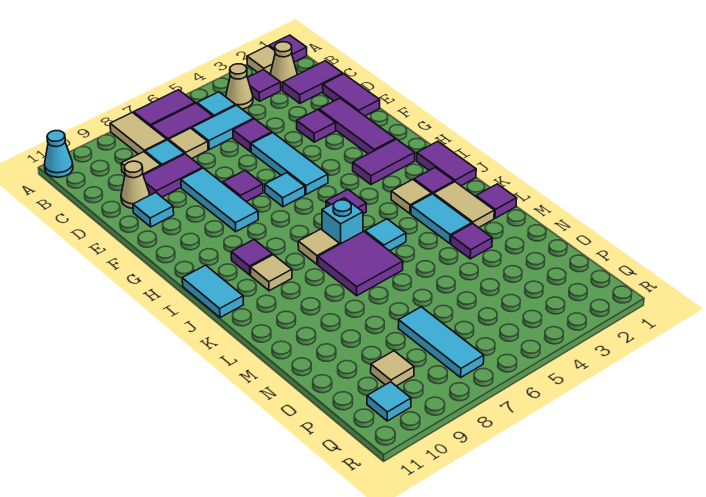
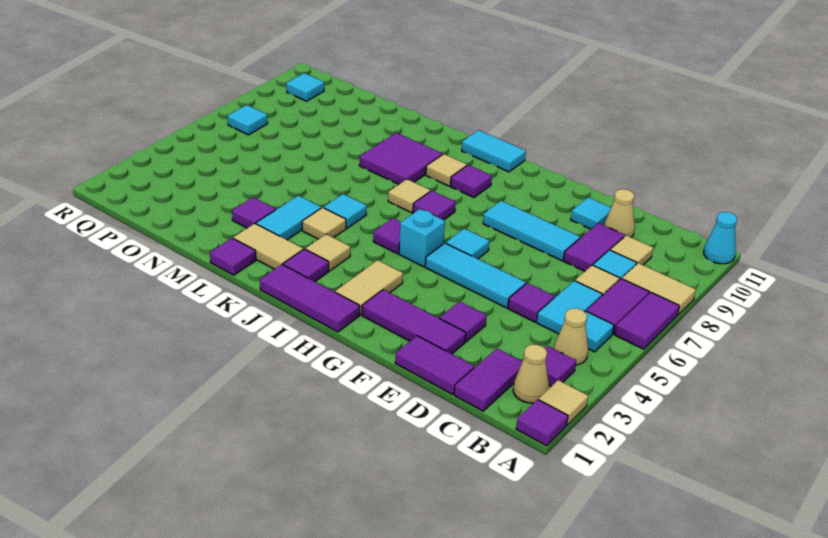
purple 1x1 tile [223,171,263,202] -> purple 1x1 tile moved to [413,191,456,220]
purple 1x2 tile [353,139,415,184] -> tan 1x2 tile [335,260,403,315]
purple 1x2 tile [417,141,476,186] -> purple 1x3 tile [260,265,360,332]
cyan 1x1 brick [322,198,363,244] -> cyan 1x1 brick moved to [399,209,445,267]
cyan 1x2 tile [411,194,472,243] -> cyan 1x2 tile turned to [256,196,321,240]
purple 2x2 tile [318,231,403,296] -> purple 2x2 tile moved to [359,133,443,185]
cyan 1x3 tile [398,307,484,377] -> cyan 1x1 tile [228,105,267,135]
tan 1x1 tile [371,351,414,386] -> tan 1x1 tile moved to [302,208,346,239]

